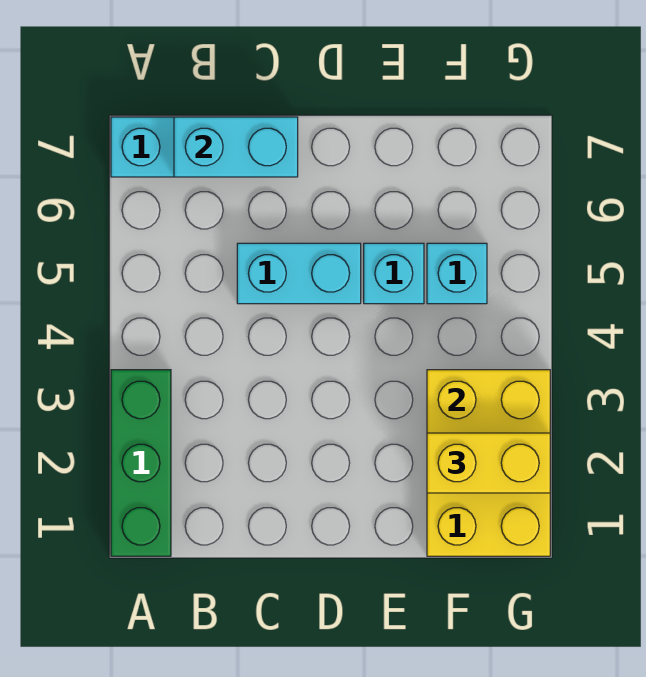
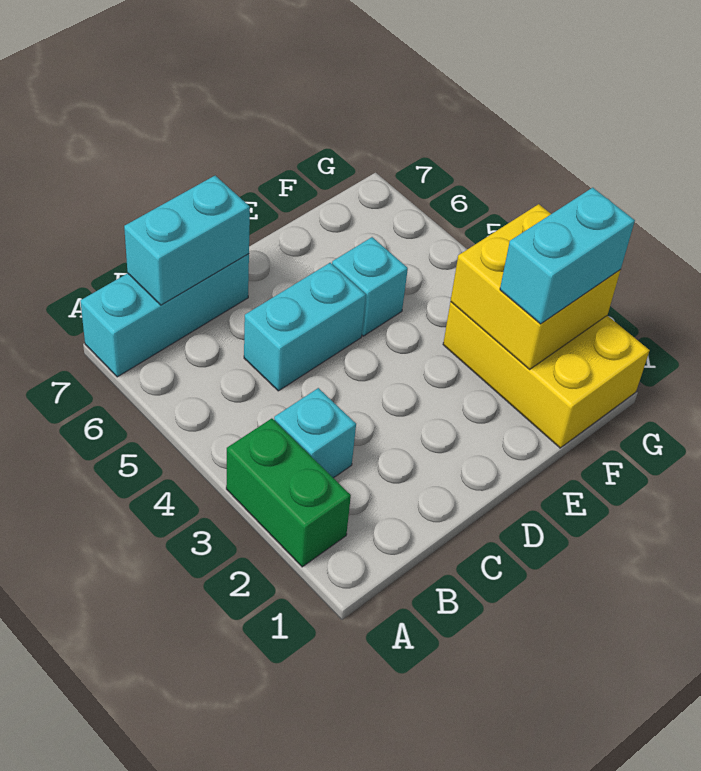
green 1x3 brick [111,370,171,556] -> green 1x2 brick [226,418,351,567]
yellow 1x2 brick [427,433,550,493] -> cyan 1x2 brick [500,188,635,324]
cyan 1x1 brick [427,243,487,304] -> cyan 1x1 brick moved to [274,388,356,478]

